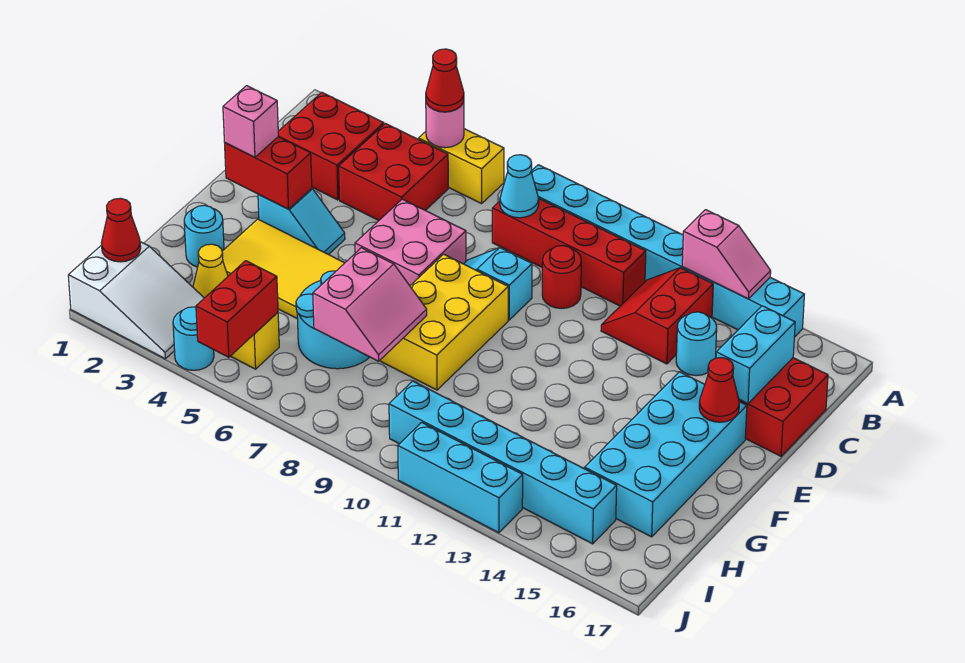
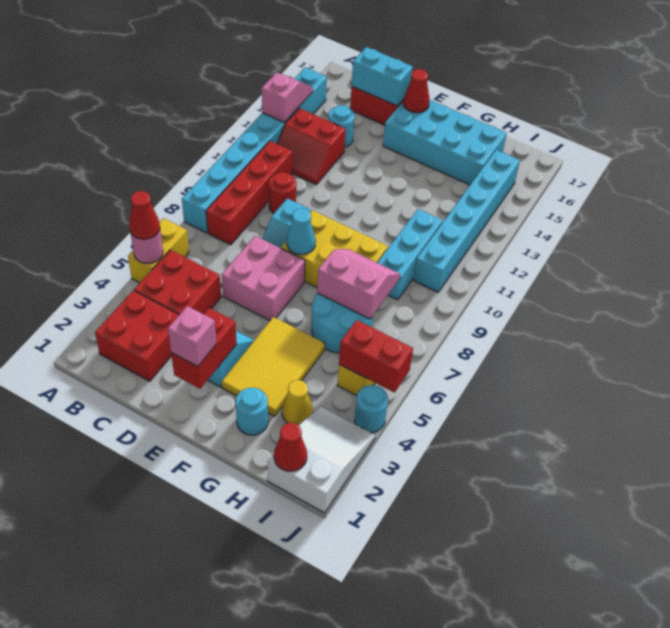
cyan 1x1 cone [500,155,539,218] -> cyan 1x1 cone moved to [287,208,316,255]
cyan 1x3 brick [398,422,523,533] -> cyan 1x3 brick moved to [377,209,443,300]

